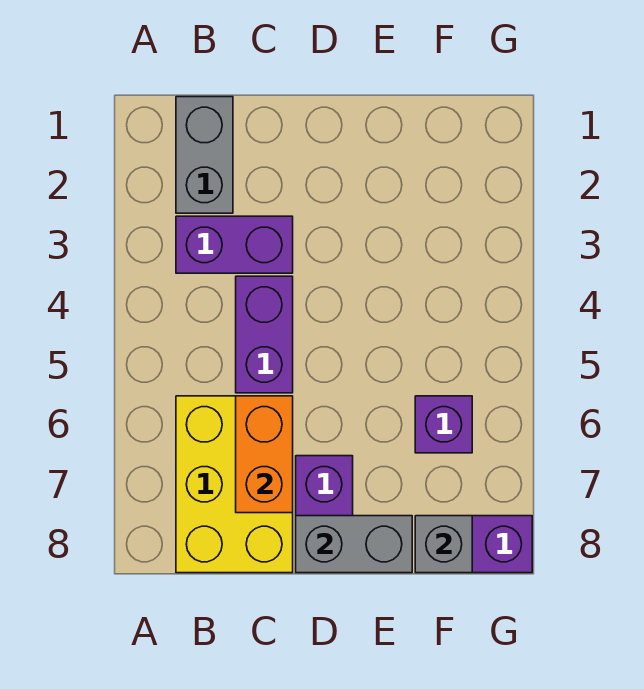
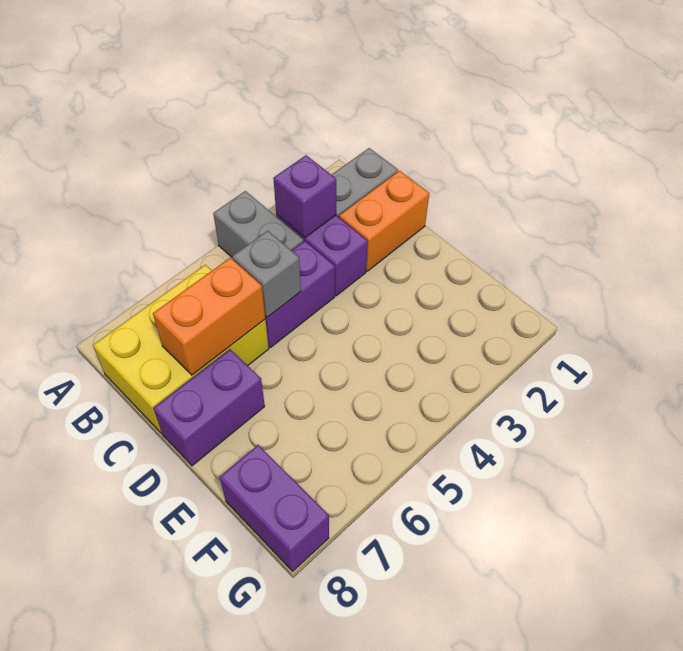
none -> orange 1x2 brick [339,171,429,271]
grey 1x2 brick [296,516,412,573] -> grey 1x2 brick moved to [213,191,304,257]
purple 1x1 brick [415,396,472,453] -> purple 1x1 brick moved to [273,155,336,238]
grey 1x1 brick [415,516,472,573] -> grey 1x1 brick moved to [232,231,301,317]

